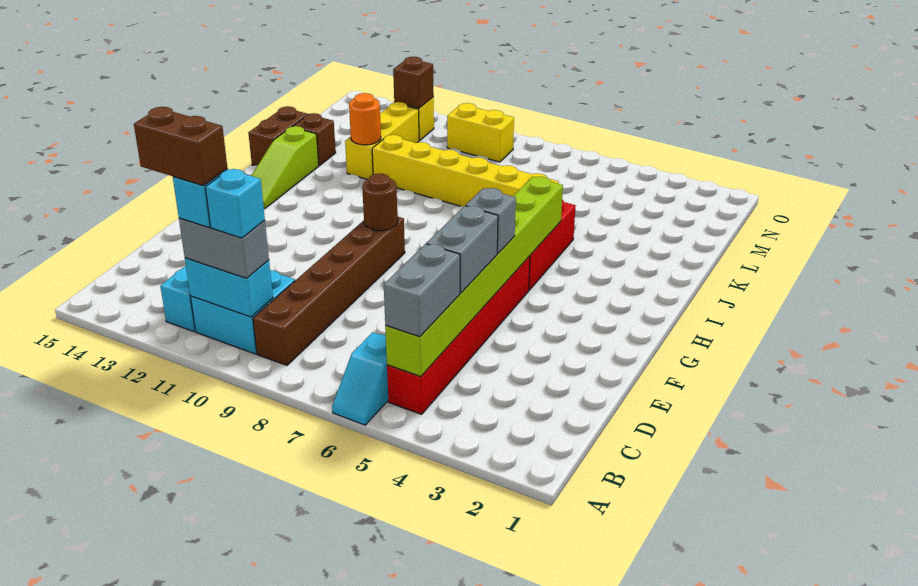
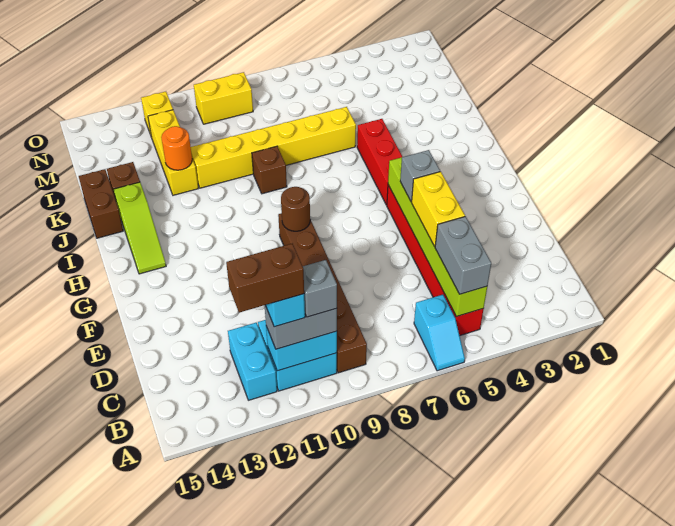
lime 1x8 brick [385,176,563,376] -> lime 1x6 brick [388,157,487,317]
cyan 1x1 brick [205,169,265,238] -> grey 1x1 brick [303,260,337,317]
grey 1x2 brick [426,206,498,293] -> yellow 1x2 brick [412,172,465,246]
brown 1x1 brick [393,57,434,108] -> brown 1x1 brick moved to [252,146,287,194]

